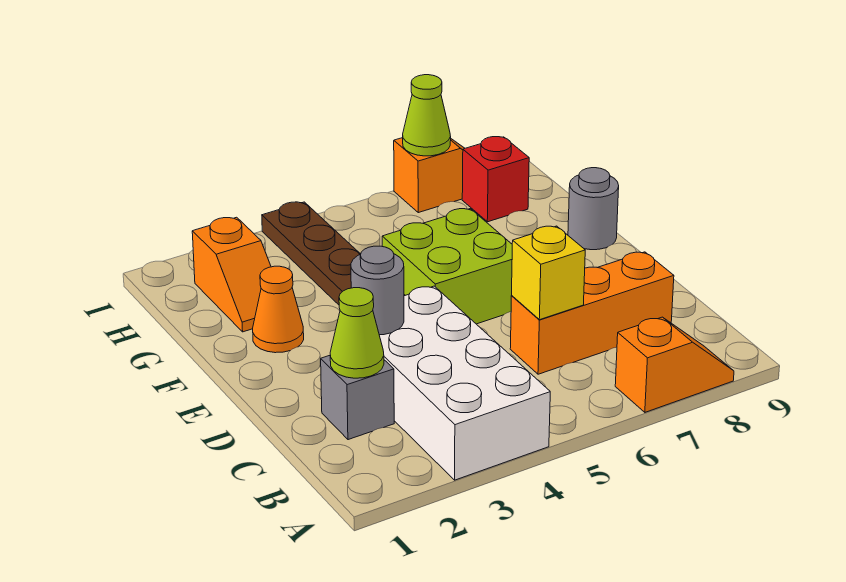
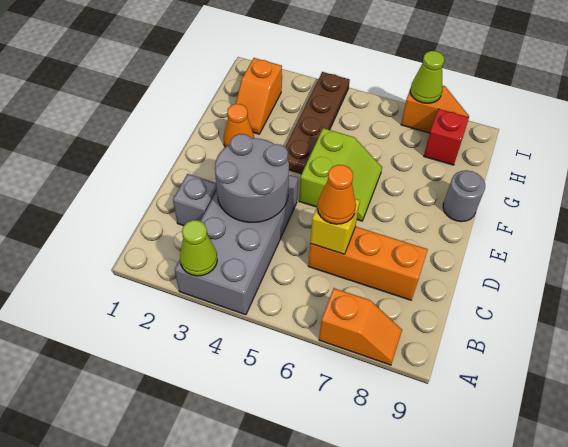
white 2x4 brick [379,286,550,480] -> grey 2x4 brick [175,175,298,315]
lime 1x1 cone [330,288,384,378] -> lime 1x1 cone moved to [180,220,217,276]
none -> orange 1x1 cone [318,165,356,224]
grey 1x1 round brick [351,246,404,335] -> grey 2x2 round brick [215,134,289,222]
lime 2x2 brick [382,209,512,324] -> lime 2x2 slope [299,128,382,221]

